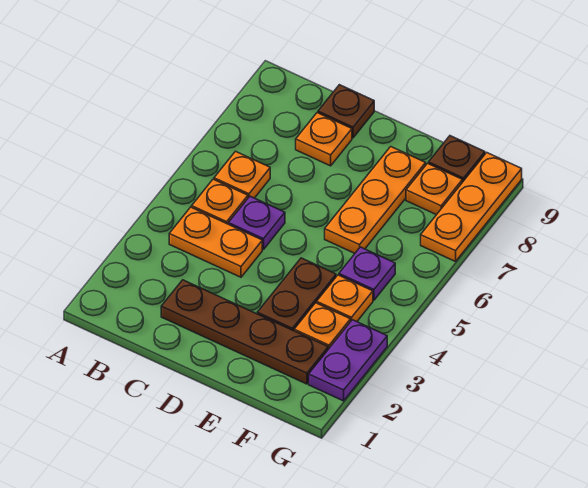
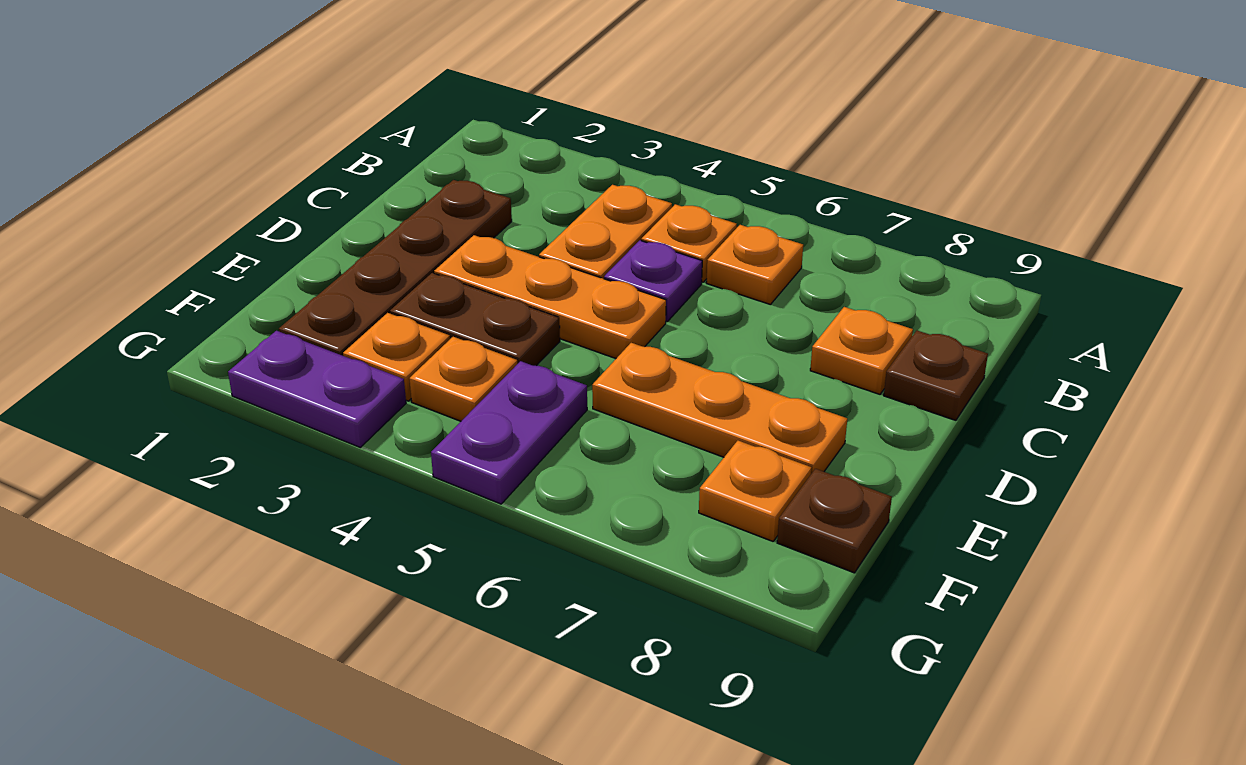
purple 1x1 plate [339,247,395,300] -> purple 1x2 plate [431,361,587,504]
orange 1x3 plate [421,153,522,262] -> orange 1x3 plate moved to [434,235,666,359]

